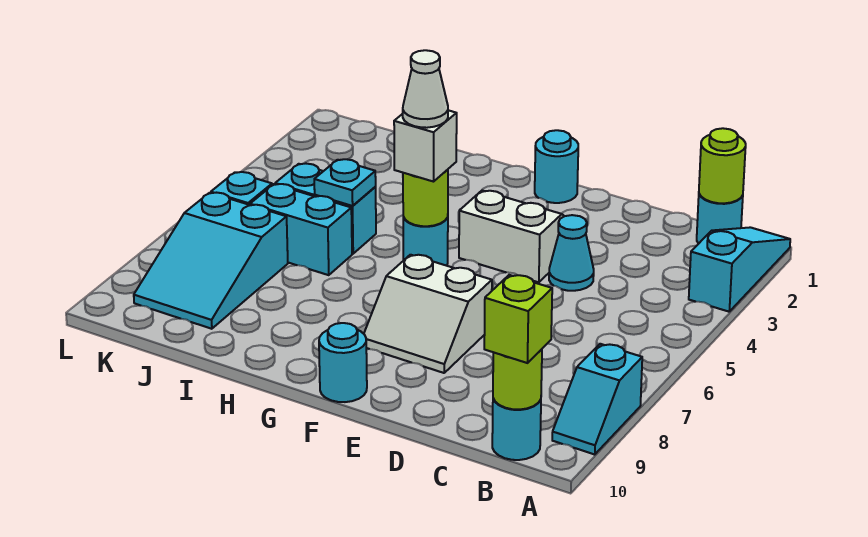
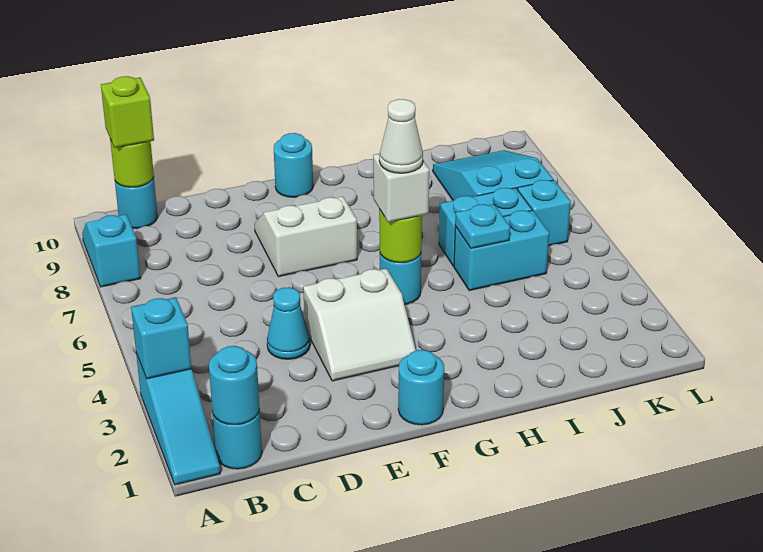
none -> cyan 1x1 brick [131,297,191,379]
lime 1x1 round brick [699,128,746,203] -> cyan 1x1 round brick [209,346,260,425]

